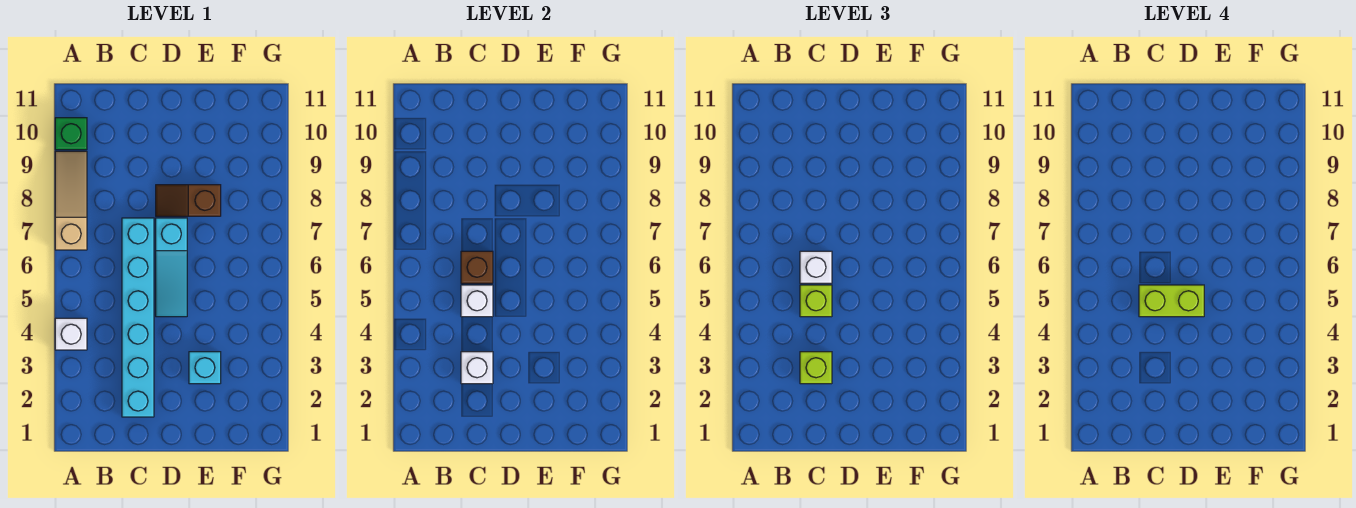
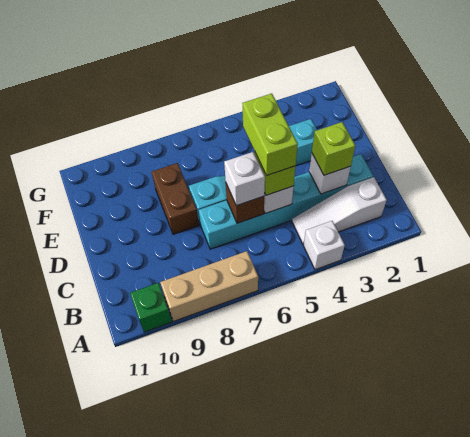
tan 1x3 slope [55,151,87,250] -> tan 1x3 brick [160,251,258,321]
none -> white 1x3 slope [292,177,387,245]
brown 1x2 slope [156,185,221,216] -> brown 1x2 brick [152,163,199,234]

